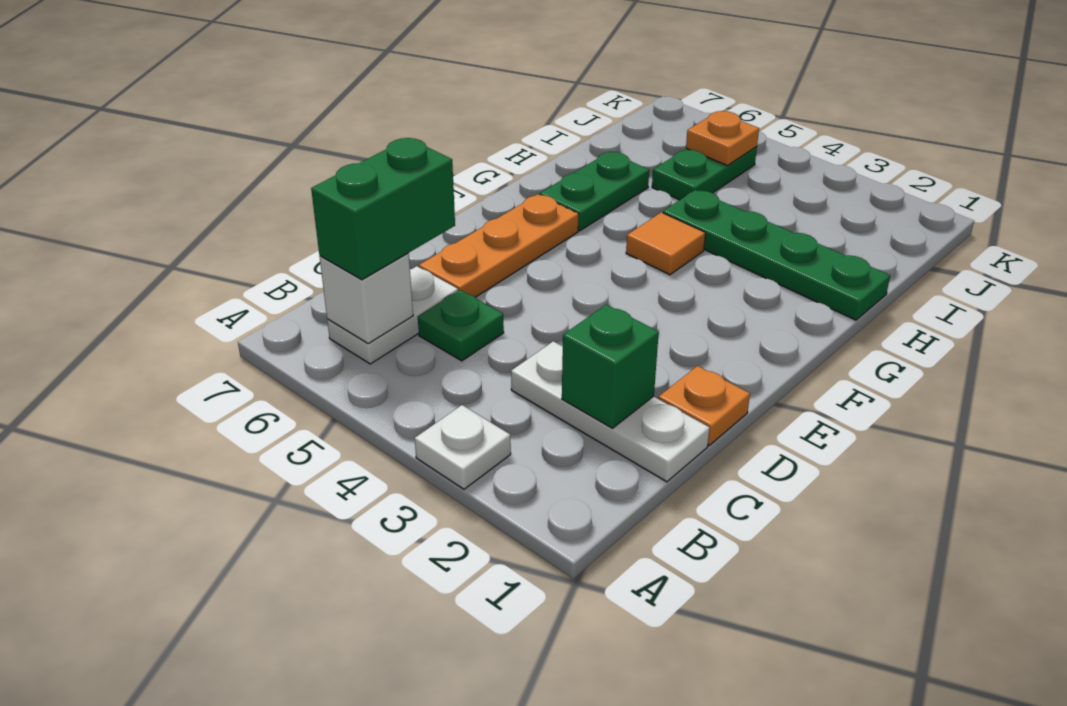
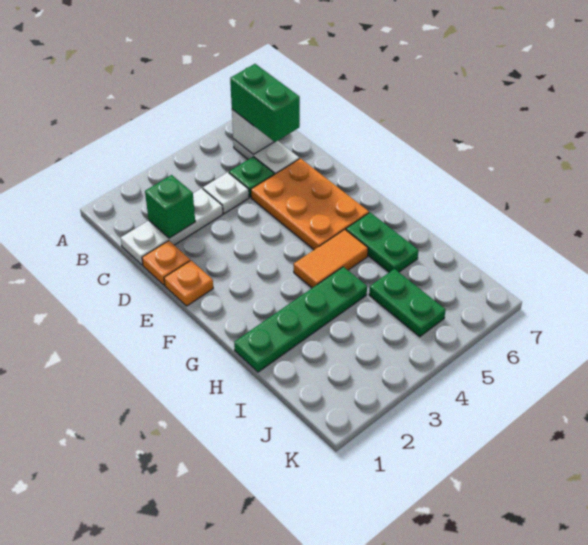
white 1x1 plate [415,405,511,489] -> white 1x1 plate moved to [203,172,249,214]
orange 1x3 plate [419,194,579,297] -> orange 2x3 plate [251,158,369,250]
orange 1x1 tile [626,212,705,275] -> orange 1x2 tile [294,229,368,288]
orange 1x1 plate [686,111,759,166] -> orange 1x1 plate moved to [164,261,213,306]

